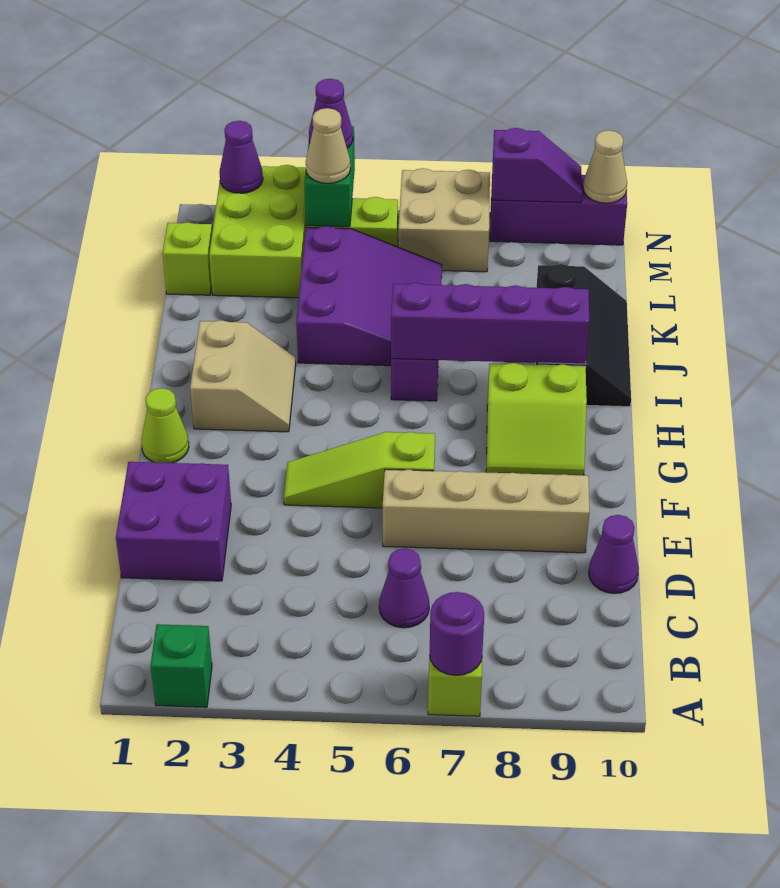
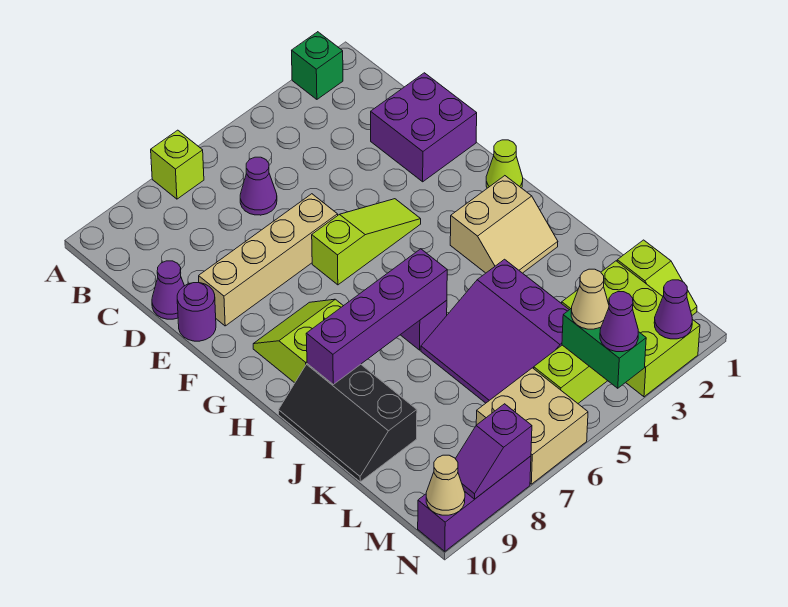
purple 1x1 round brick [430,592,484,675] -> purple 1x1 round brick moved to [177,283,216,341]
tan 2x2 slope [190,320,296,432] -> tan 2x2 slope turned to [450,176,558,273]

